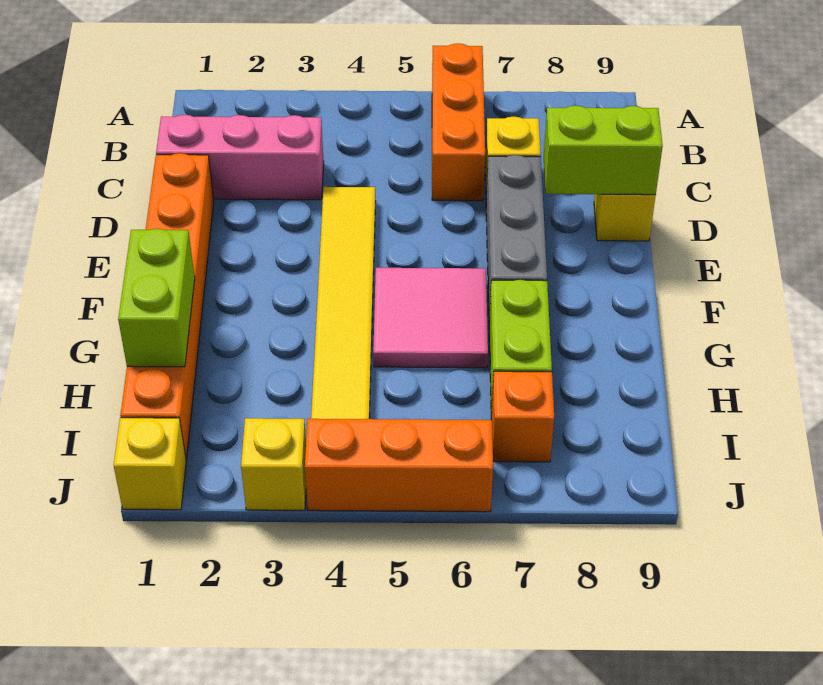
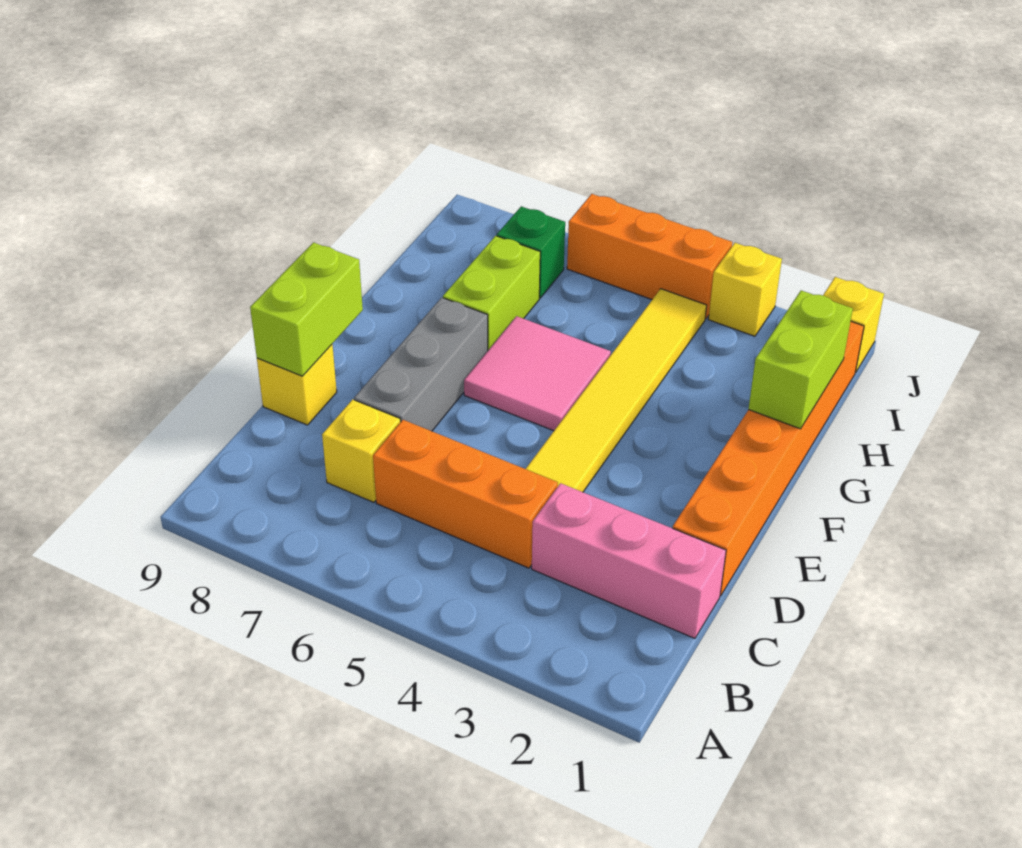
orange 1x3 brick [432,43,485,201] -> orange 1x3 brick turned to [373,420,558,568]
lime 1x2 brick [544,106,663,195] -> lime 1x2 brick turned to [250,242,363,376]
orange 1x1 brick [491,371,554,462] -> green 1x1 brick [497,206,565,298]

